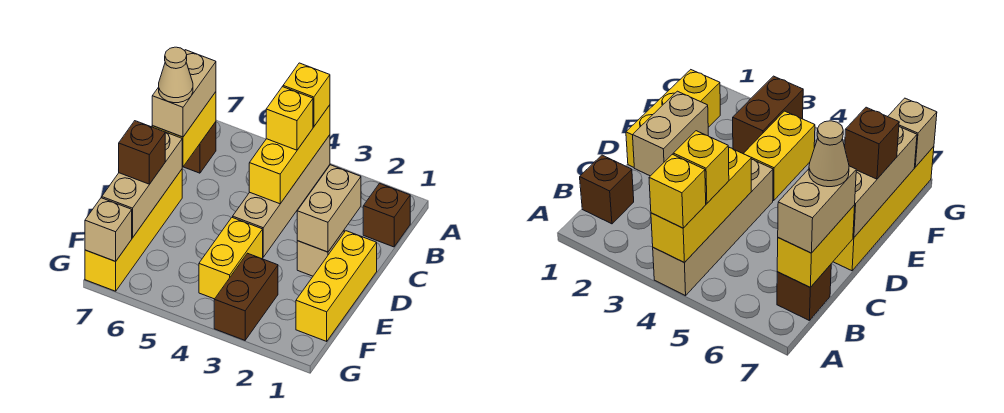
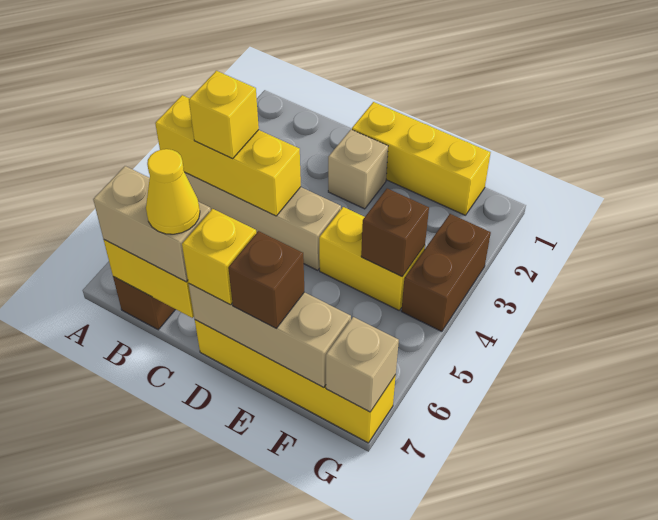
yellow 1x1 brick [283,63,330,127] -> yellow 1x1 brick moved to [182,209,256,305]
brown 1x1 brick [363,183,410,247] -> brown 1x1 brick moved to [361,188,429,276]
tan 1x2 brick [297,165,361,252] -> none
tan 1x1 cone [159,47,193,103] -> yellow 1x1 cone [146,149,200,234]
brown 1x2 brick [214,253,278,340] -> brown 1x2 brick turned to [401,214,491,331]

